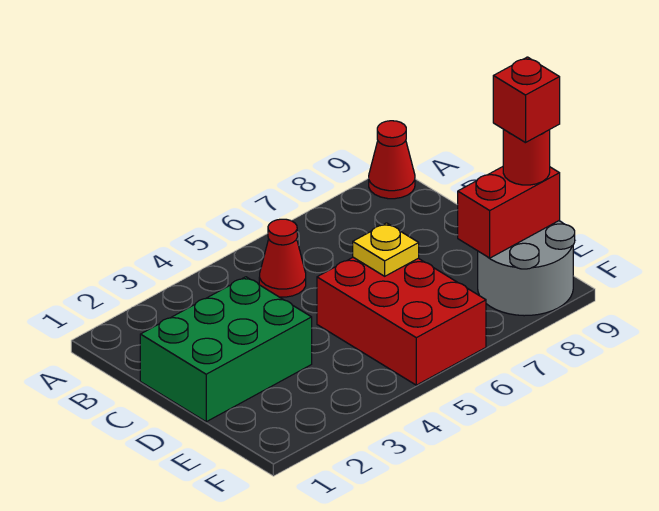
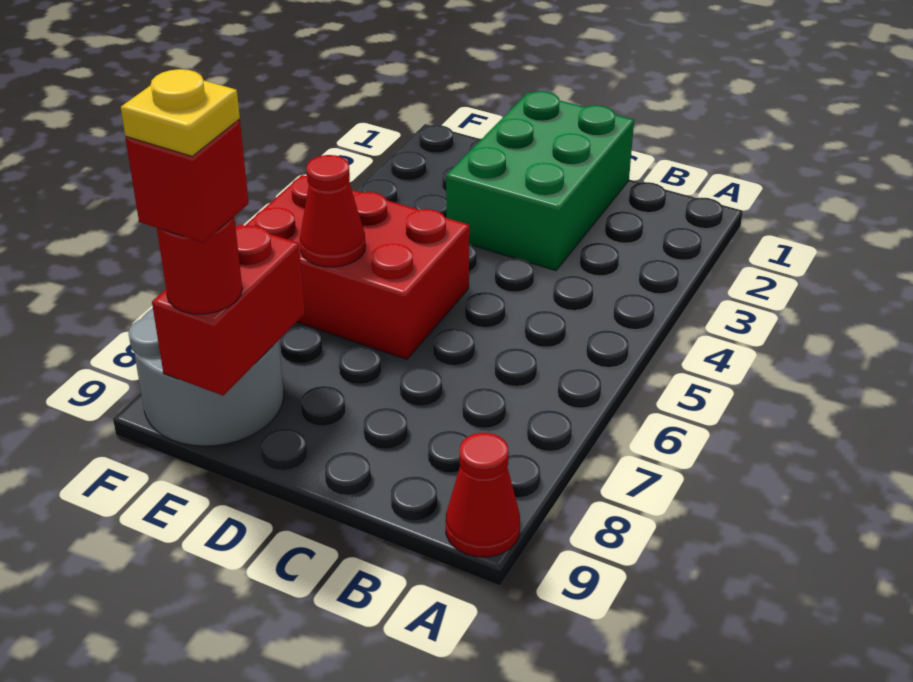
red 1x1 cone [259,219,306,297] -> red 1x1 cone moved to [300,155,365,267]
yellow 1x1 plate [353,223,419,276] -> yellow 1x1 plate moved to [121,69,240,156]

